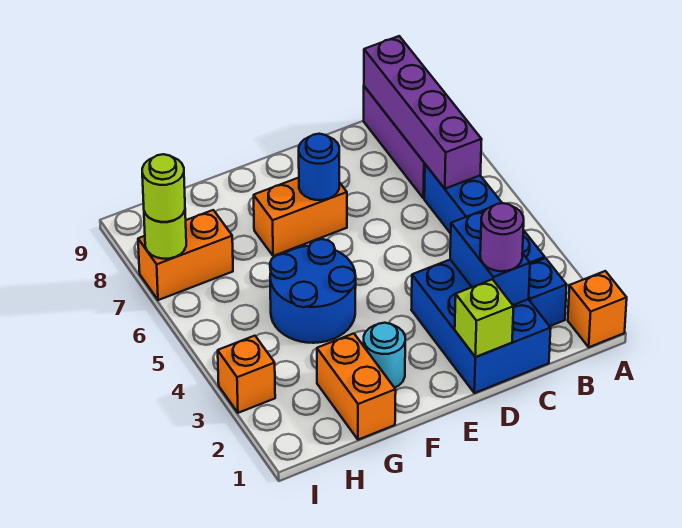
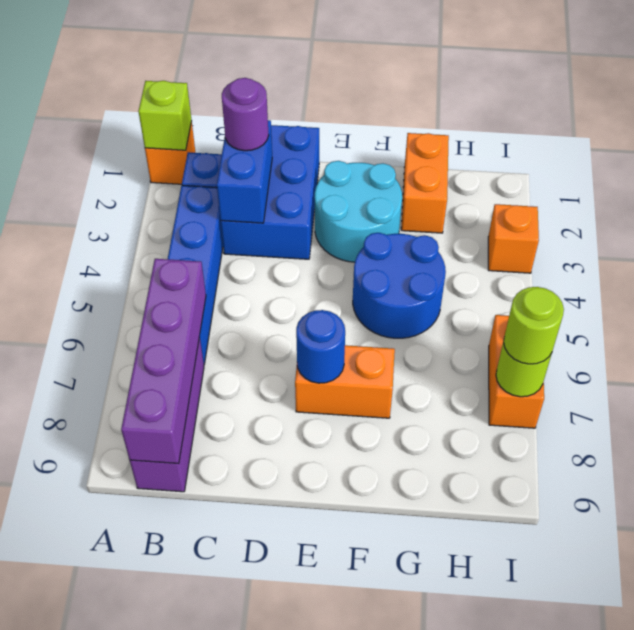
lime 1x1 brick [455,279,514,357] -> lime 1x1 brick moved to [138,81,192,150]
cyan 1x1 round brick [364,323,405,388] -> cyan 2x2 round brick [315,161,402,262]
orange 1x2 brick [138,210,233,300] -> orange 1x2 brick turned to [489,315,544,428]

